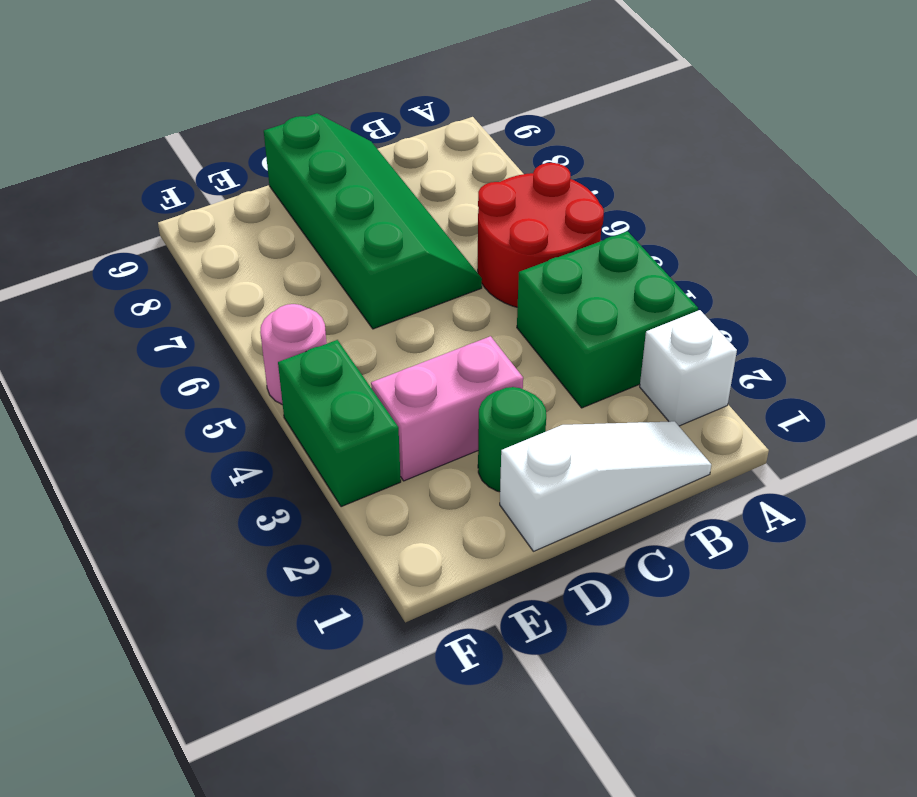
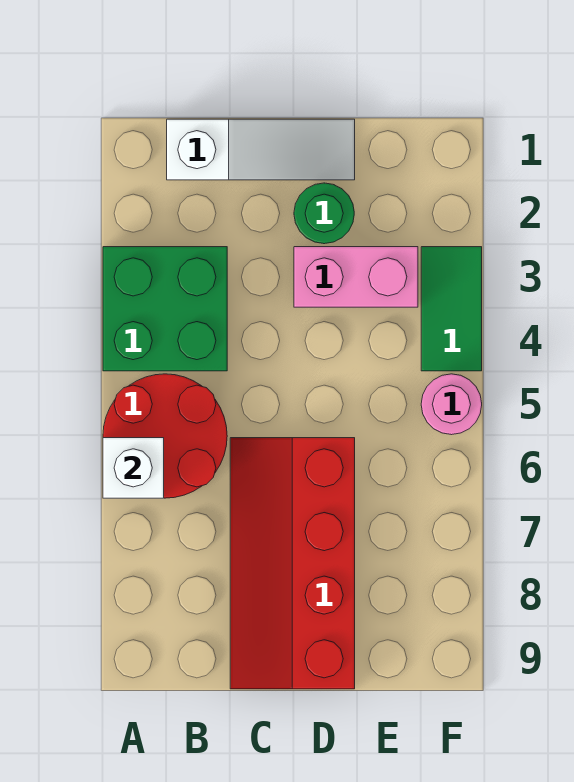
white 1x1 brick [640,310,737,426] -> white 1x1 brick moved to [103,438,164,498]
white 1x3 slope [500,421,711,551] -> white 1x3 slope turned to [167,119,355,180]
green 2x4 slope [264,113,482,329] -> red 2x4 slope [230,438,355,689]
green 1x2 brick [278,340,401,507] -> green 1x2 tile [421,247,482,371]

